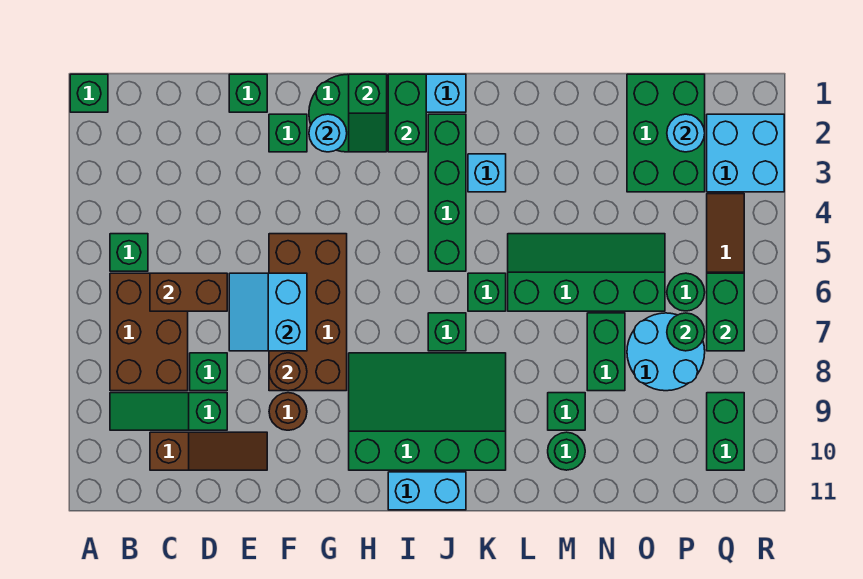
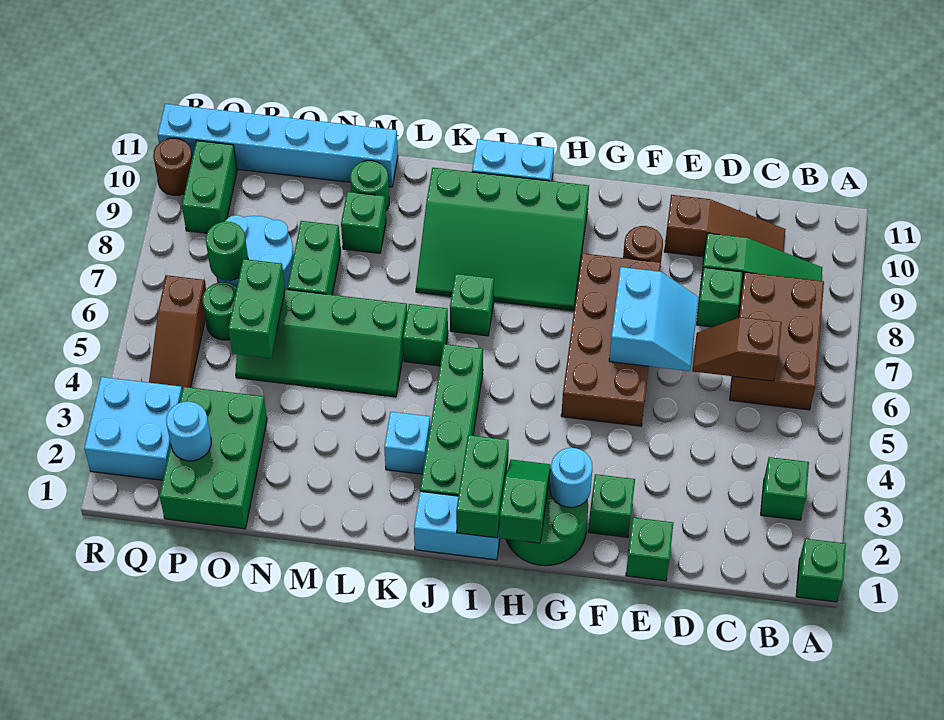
green 1x1 brick [110,234,148,271] -> green 1x1 brick moved to [761,457,809,520]
brown 1x2 brick [150,273,227,311] -> brown 1x2 slope [692,317,782,381]
brown 1x3 slope [150,432,267,470] -> brown 1x3 slope turned to [664,195,786,257]
brown 1x1 round brick [269,353,307,391] -> brown 1x1 round brick moved to [153,138,192,195]
none -> cyan 1x6 brick [158,104,398,187]
green 1x2 brick [707,273,744,351] -> green 1x2 brick moved to [228,259,285,358]

